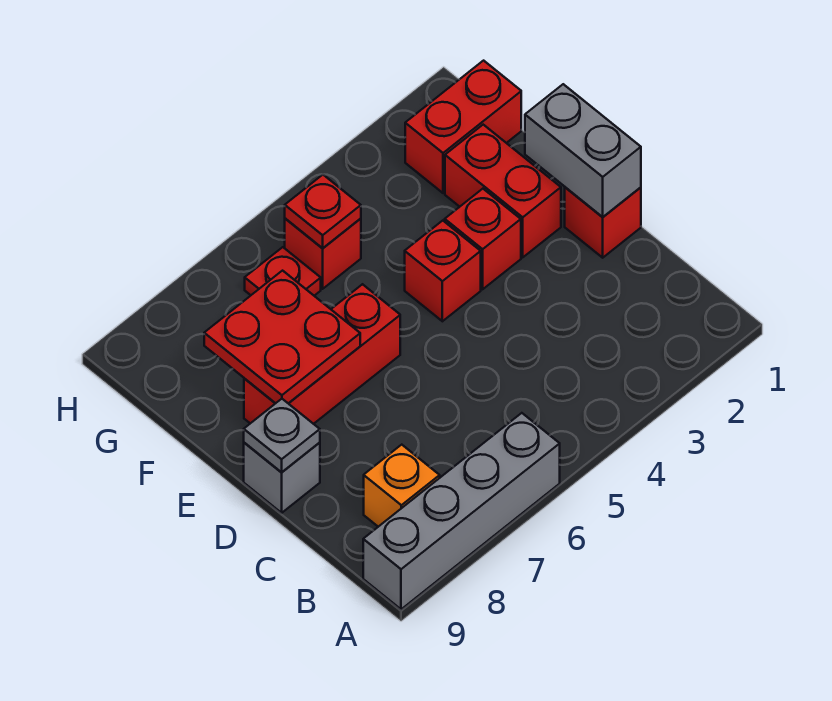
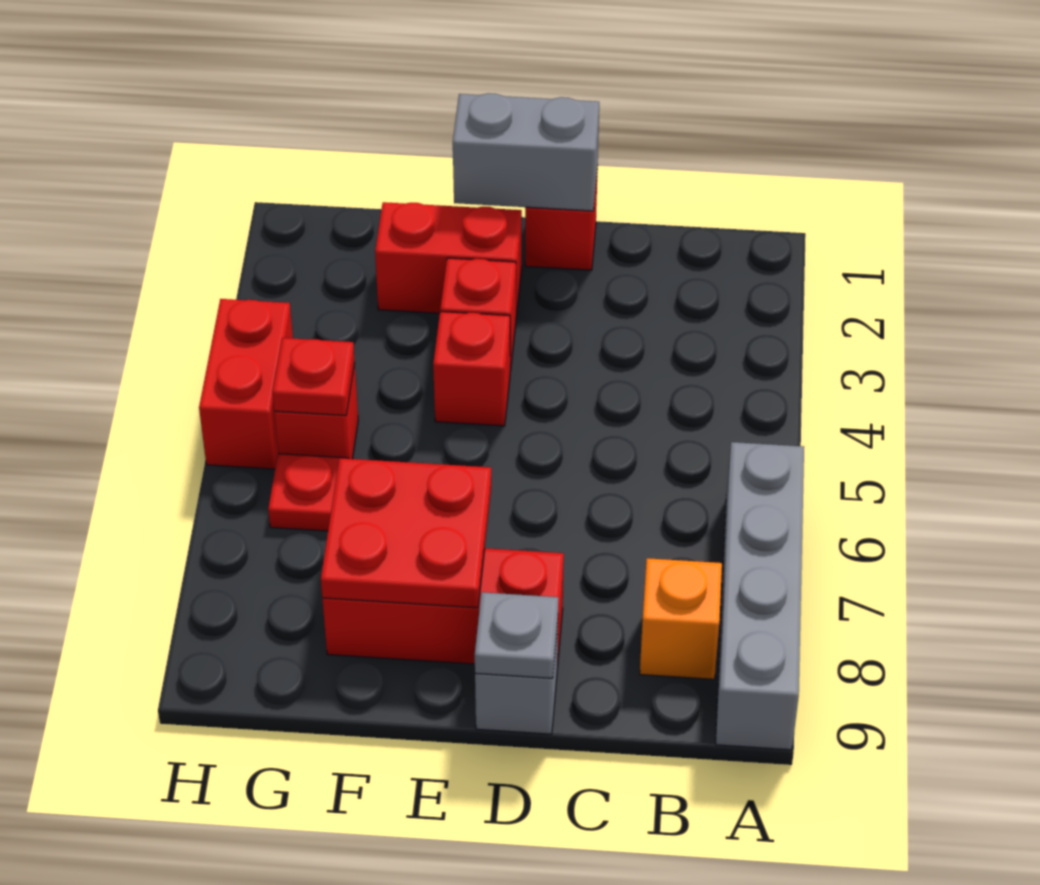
red 1x3 brick [244,284,400,424] -> red 1x3 brick turned to [322,548,564,669]
red 1x2 brick [405,61,521,193] -> red 1x2 brick moved to [199,299,293,469]

